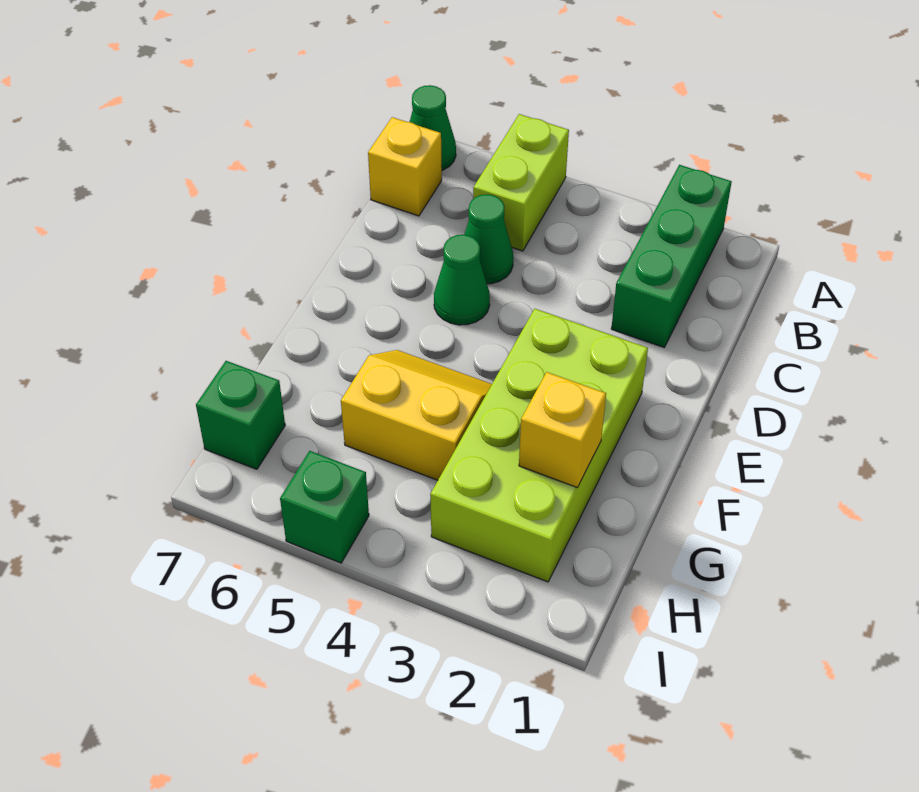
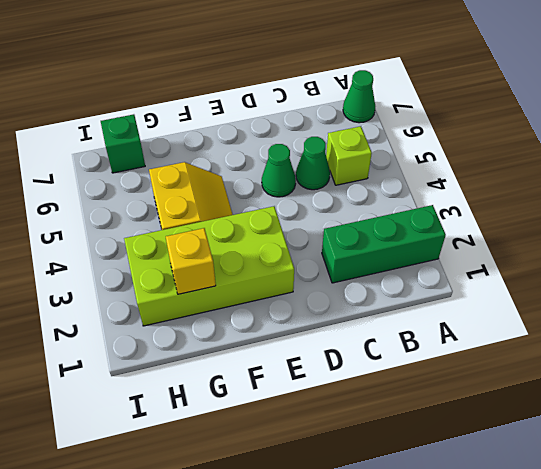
lime 1x2 brick [473,114,569,251] -> lime 1x1 brick [326,126,372,185]
yellow 1x1 brick [368,117,442,216] -> none
green 1x1 brick [280,451,369,563] -> none

